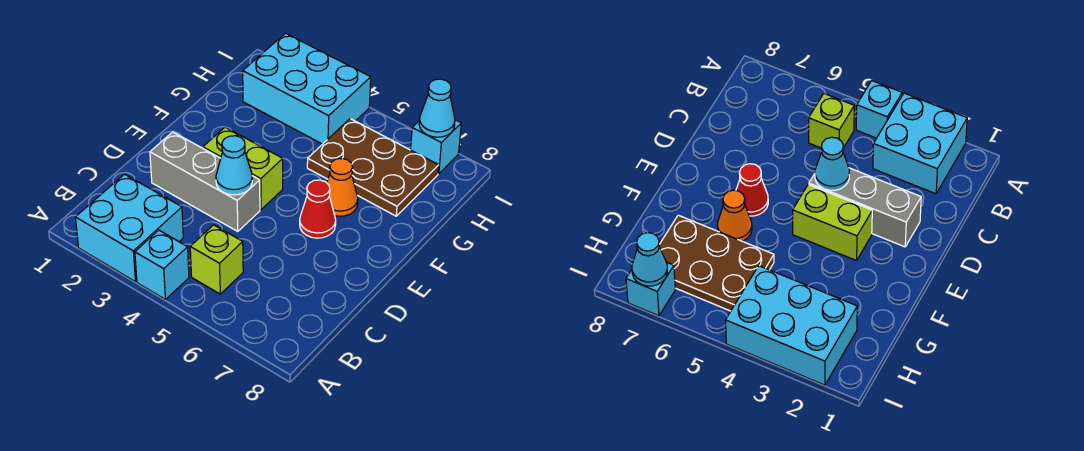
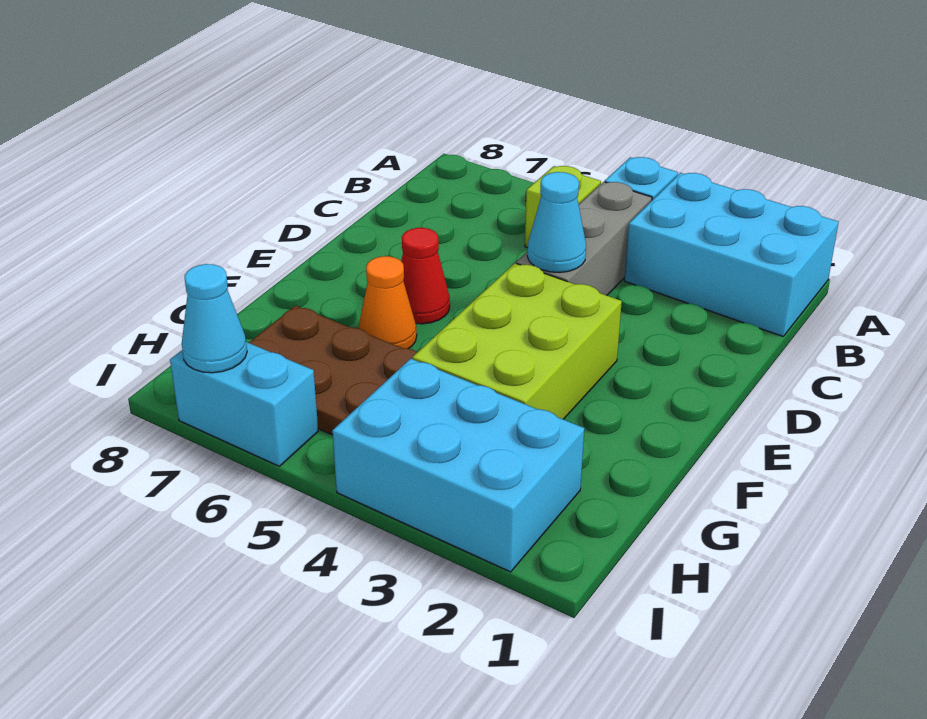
cyan 2x2 brick [75,174,183,282] -> cyan 2x3 brick [624,173,839,336]
grey 1x3 brick [150,132,260,232] -> grey 1x3 brick turned to [516,182,652,295]
lime 1x2 brick [203,127,283,210] -> lime 2x3 brick [412,263,622,419]
cyan 1x1 brick [411,120,461,174] -> cyan 1x2 brick [170,342,318,466]

